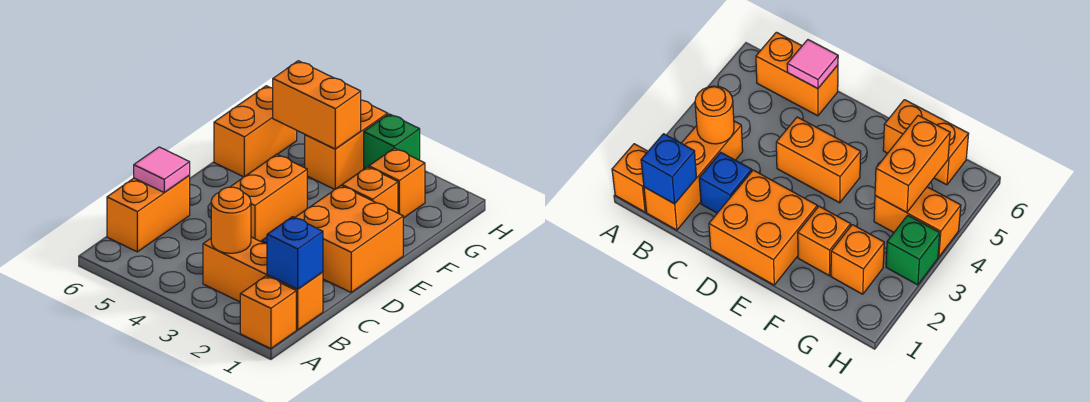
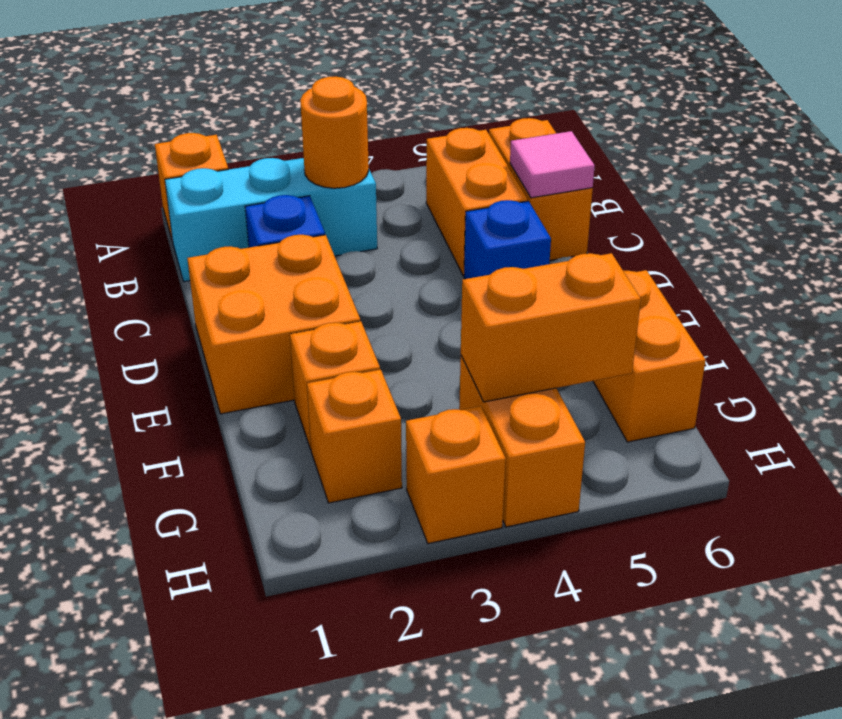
orange 1x3 brick [203,237,323,330] -> cyan 1x3 brick [165,158,377,282]
blue 1x1 brick [267,217,323,289] -> blue 1x1 brick moved to [464,200,551,279]
orange 1x2 brick [231,154,307,242] -> orange 1x2 brick moved to [426,128,528,276]
green 1x1 brick [364,114,420,169] -> orange 1x1 brick [406,406,506,544]

